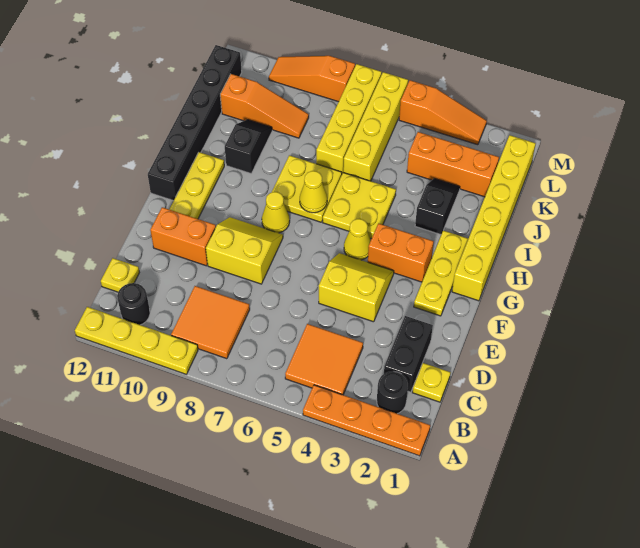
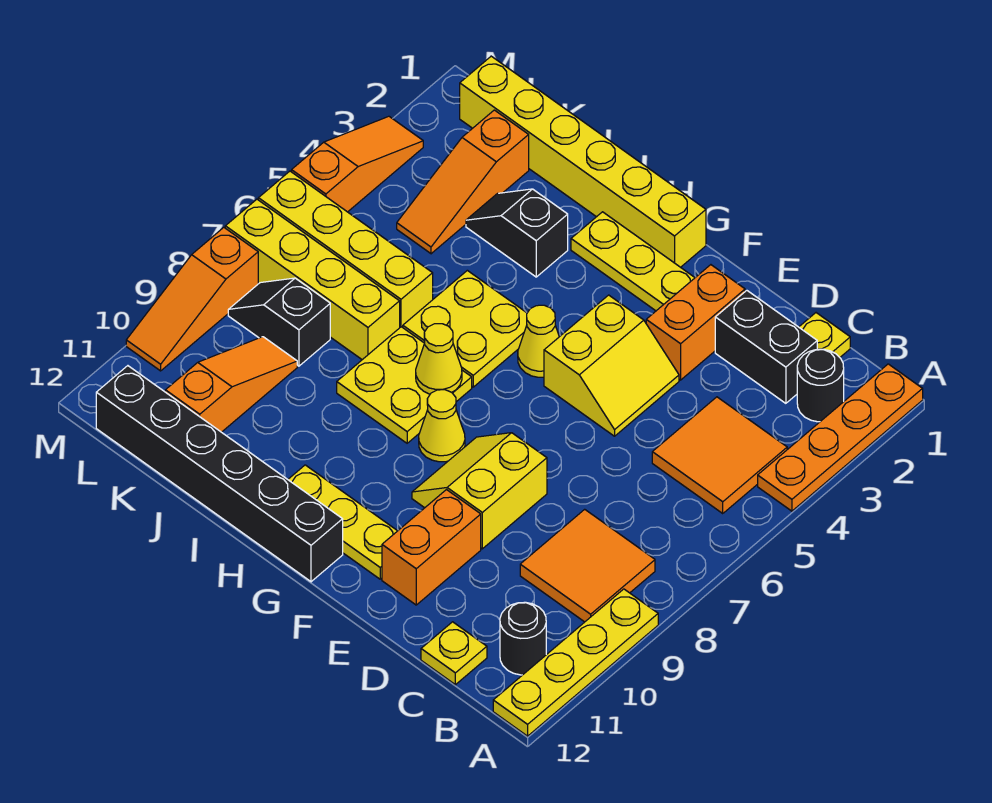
yellow 2x2 slope [319,253,394,322] -> yellow 2x2 slope turned to [544,295,679,436]
orange 1x2 brick [368,223,434,282] -> orange 1x2 brick moved to [646,265,745,380]
black 1x2 slope [225,120,272,173] -> black 1x2 slope moved to [228,278,330,366]
orange 1x3 brick [407,132,499,197] -> orange 1x3 slope [397,110,529,254]

